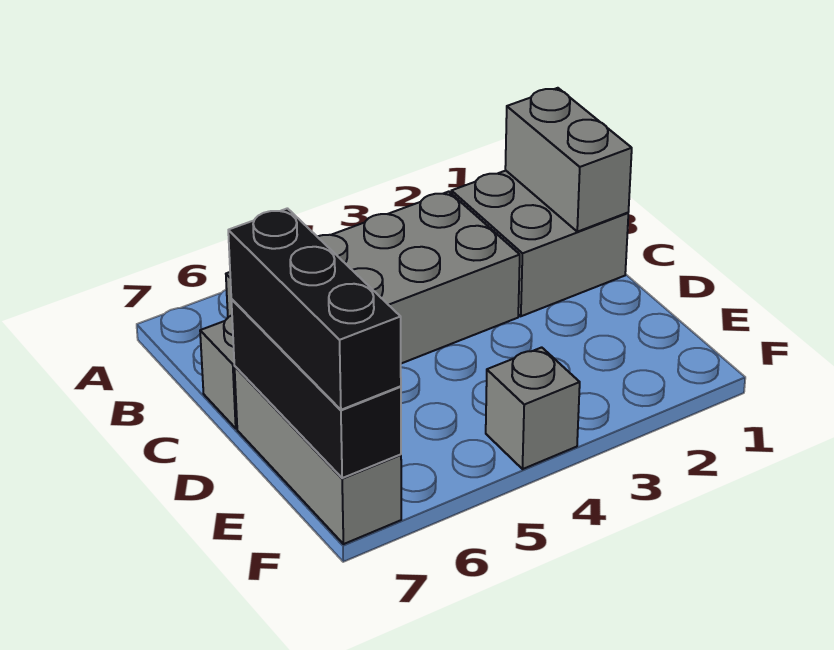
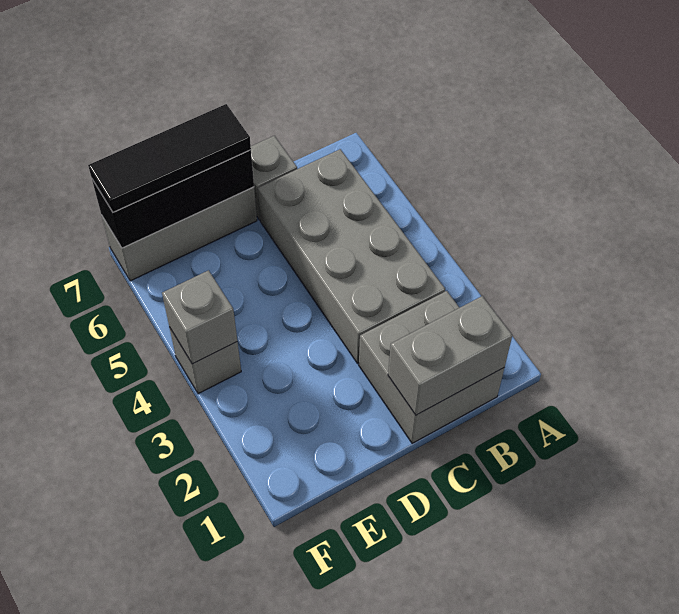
black 1x3 brick [228,208,401,410] -> black 1x3 tile [88,104,251,212]
none -> grey 1x1 brick [162,270,237,364]

